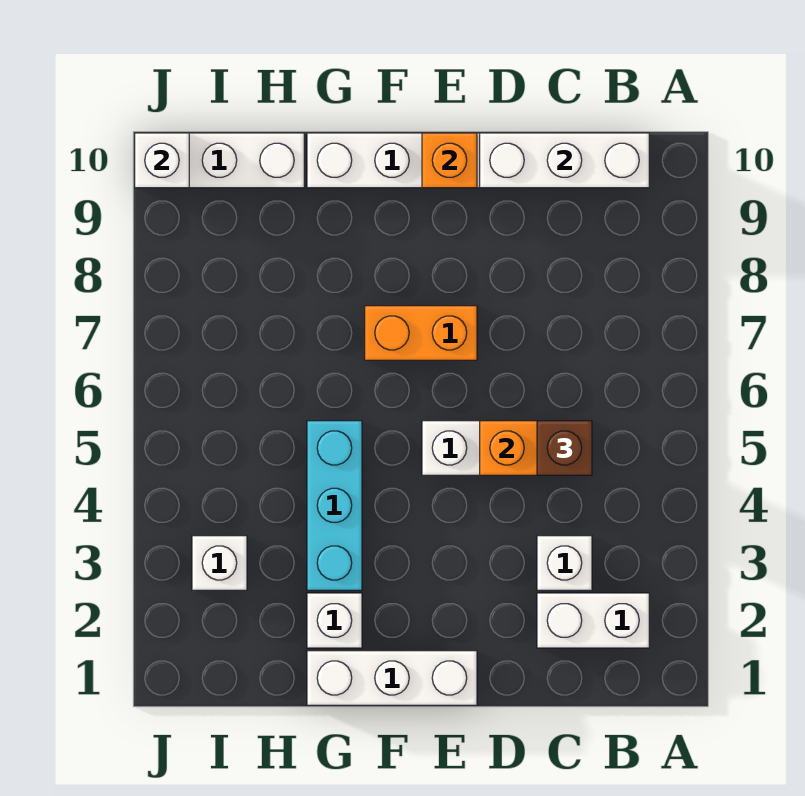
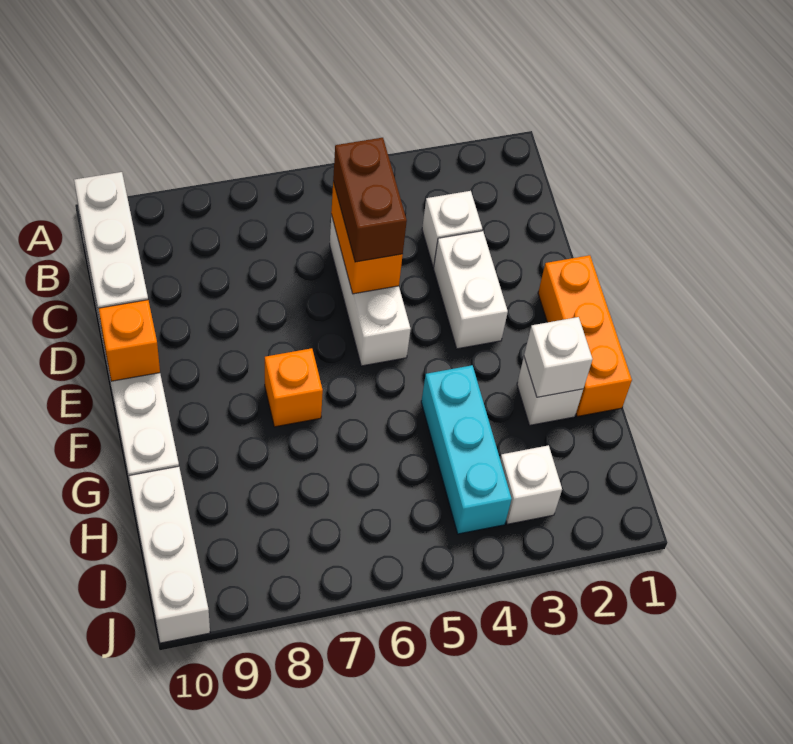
white 1x2 brick [537,593,649,648] -> white 1x2 brick moved to [434,231,508,349]
brown 1x1 brick [537,421,592,475] -> brown 1x2 brick [333,138,407,262]
white 1x3 brick [307,651,477,705] -> orange 1x3 brick [538,255,632,417]
orange 1x2 brick [365,306,477,360] -> orange 1x1 brick [265,348,323,427]
cyan 1x3 brick [307,421,362,590] -> cyan 1x3 brick turned to [421,365,512,534]
white 1x1 brick [135,133,189,188] -> white 1x1 brick moved to [524,317,592,397]

